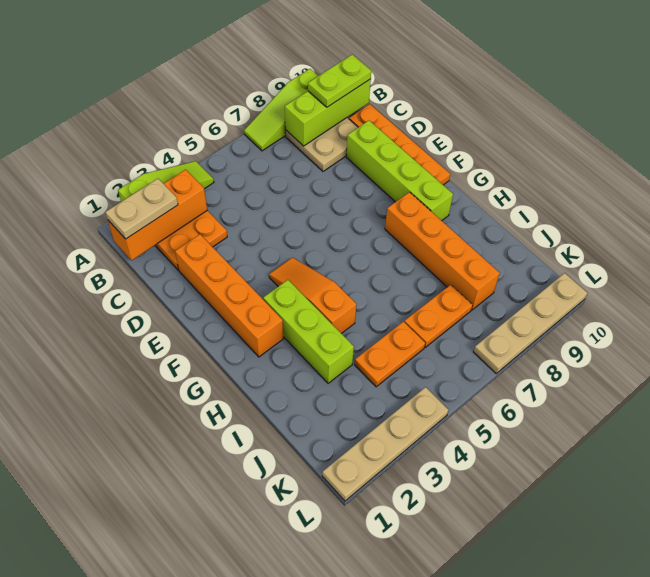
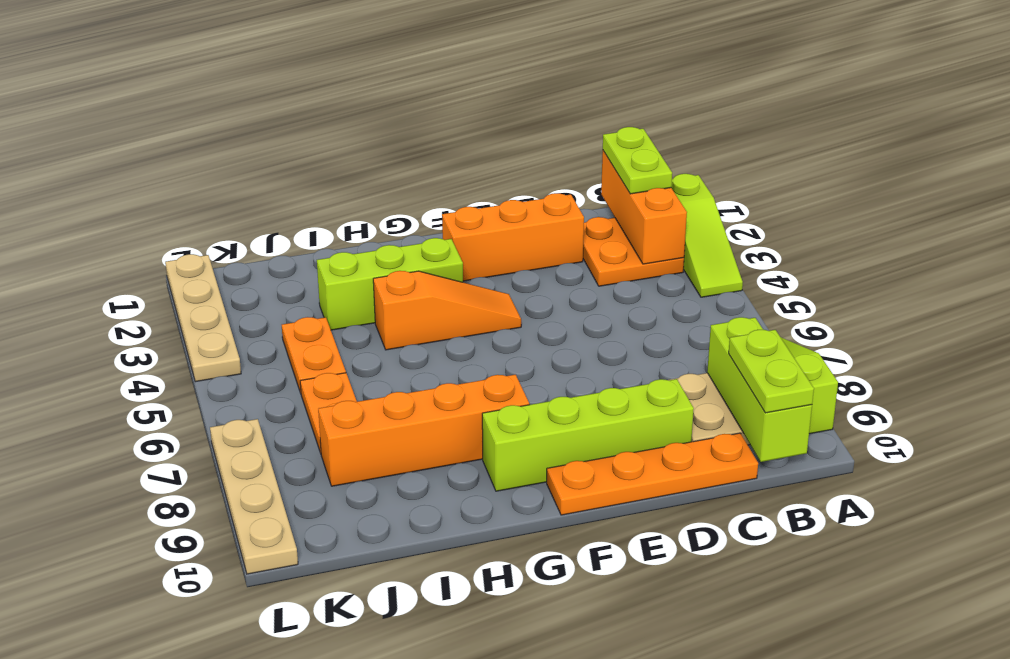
tan 1x2 plate [106,179,178,239] -> lime 1x2 plate [603,127,672,194]
orange 1x4 brick [175,234,283,357] -> orange 1x3 brick [442,193,584,281]

